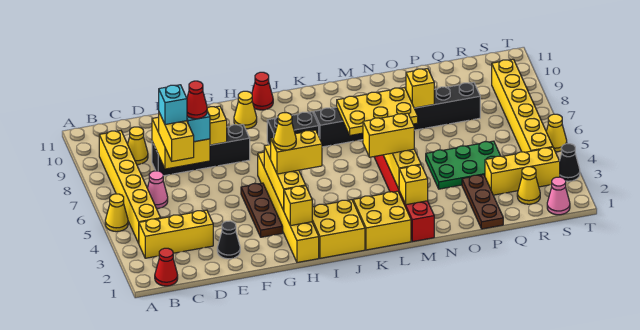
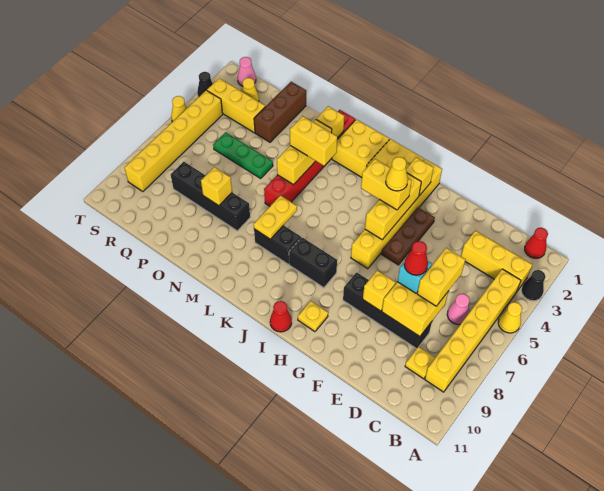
yellow 1x1 cone [128,127,148,164] -> yellow 1x1 plate [405,347,435,379]
cyan 1x1 brick [159,85,187,125] -> none
black 1x1 cone [217,221,240,259] -> black 1x1 cone moved to [521,270,546,301]
yellow 1x1 cone [234,91,257,129] -> yellow 1x1 plate [298,301,328,332]
yellow 2x3 plate [337,87,418,135] -> yellow 1x2 plate [254,196,297,239]
green 2x3 plate [426,141,500,189] -> green 1x3 plate [213,132,273,178]
brown 1x3 plate [462,175,503,229] -> brown 1x3 brick [254,82,306,142]

